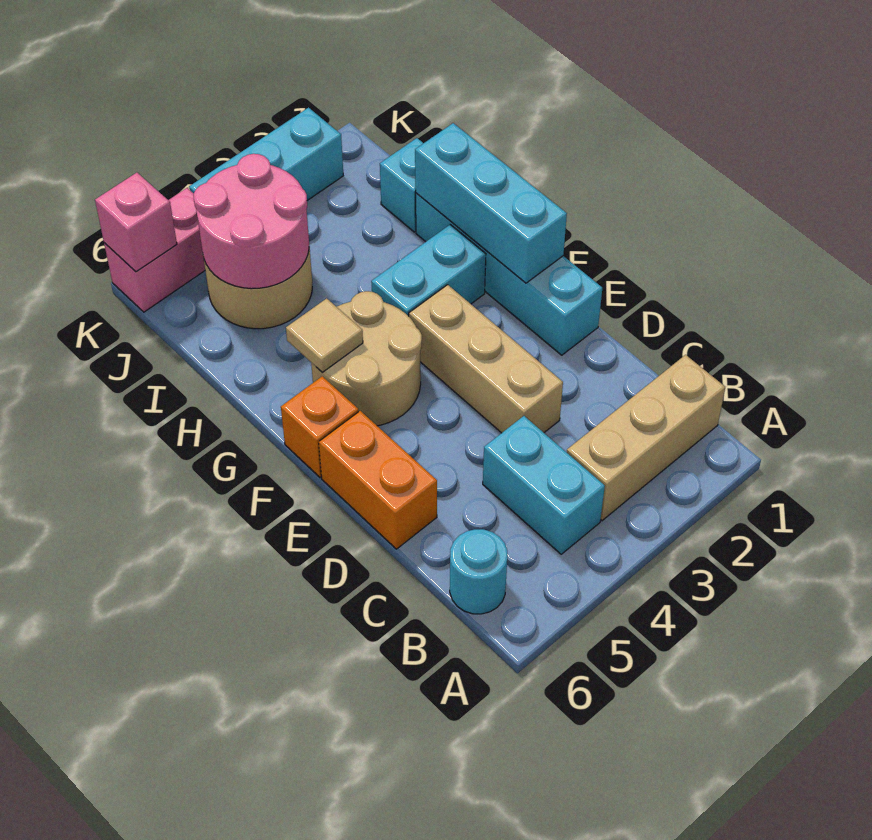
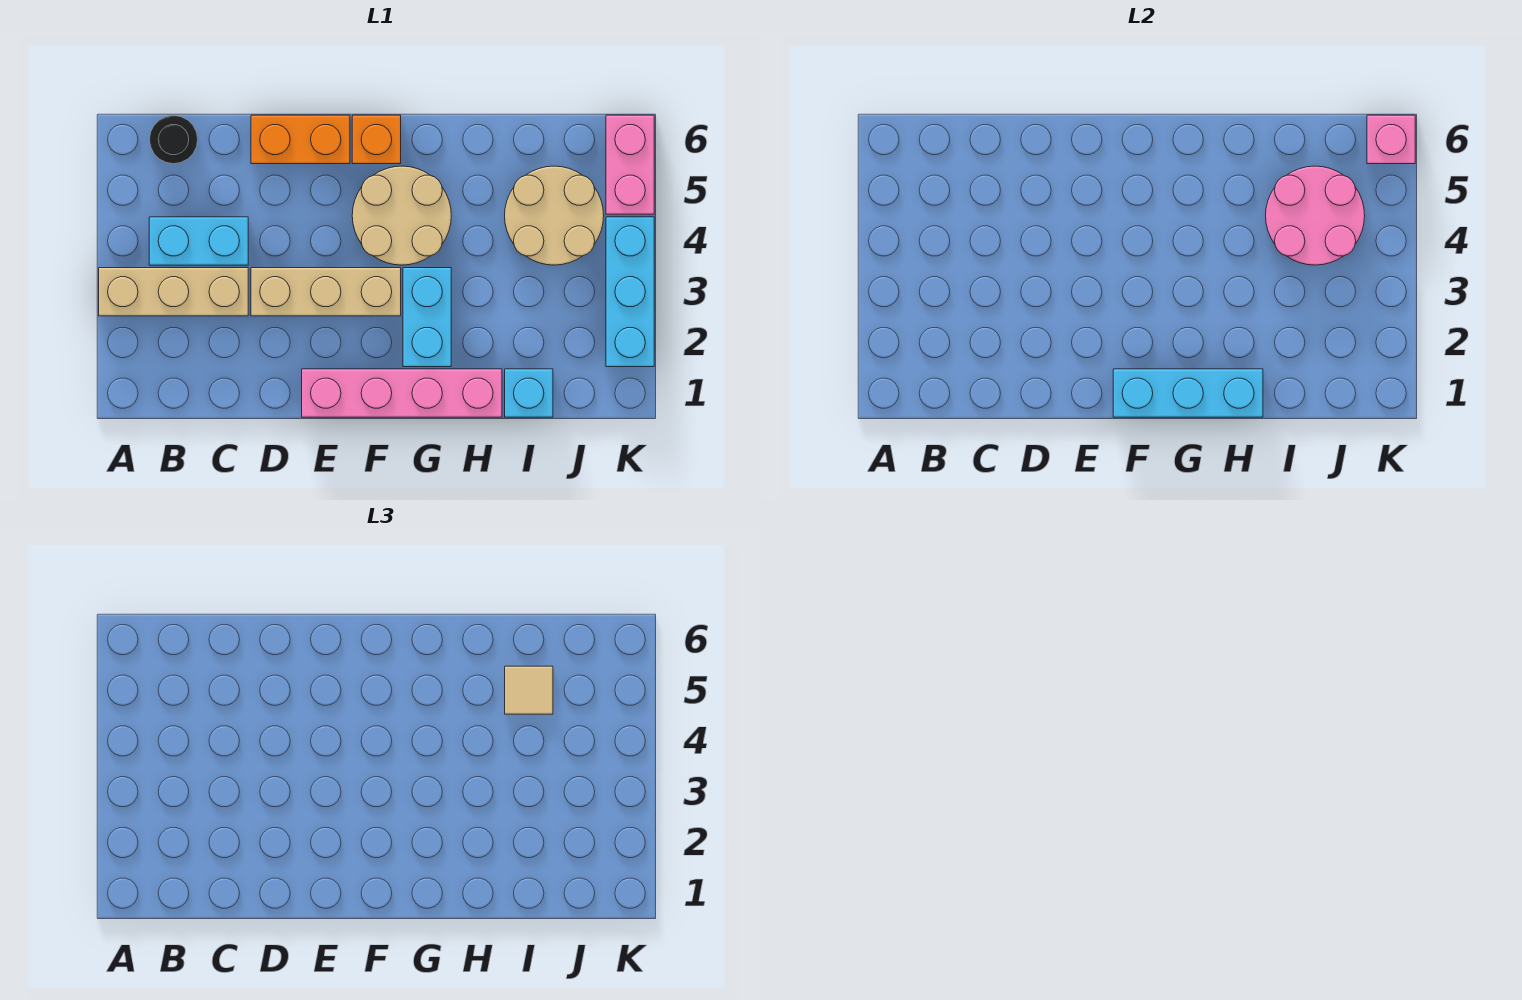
tan 1x3 brick [567,355,725,521] -> tan 1x3 brick turned to [99,268,248,316]
cyan 1x1 round brick [450,529,507,614] -> black 1x1 round brick [149,115,198,164]
cyan 1x4 brick [416,193,602,355] -> pink 1x4 brick [302,369,502,417]
tan 1x1 tile [286,298,363,372] -> tan 1x1 tile moved to [505,666,553,714]

